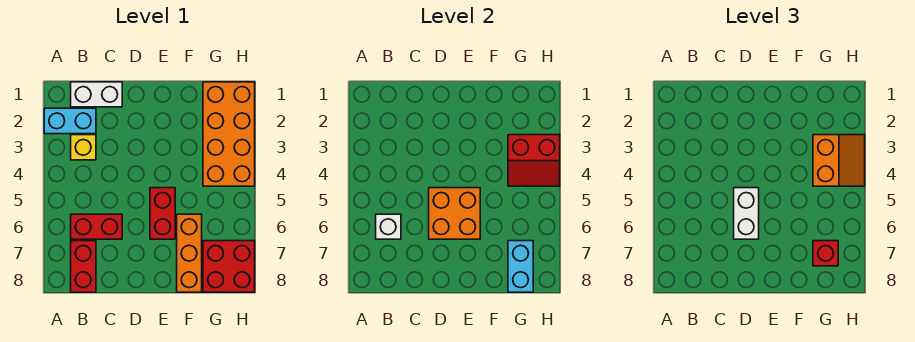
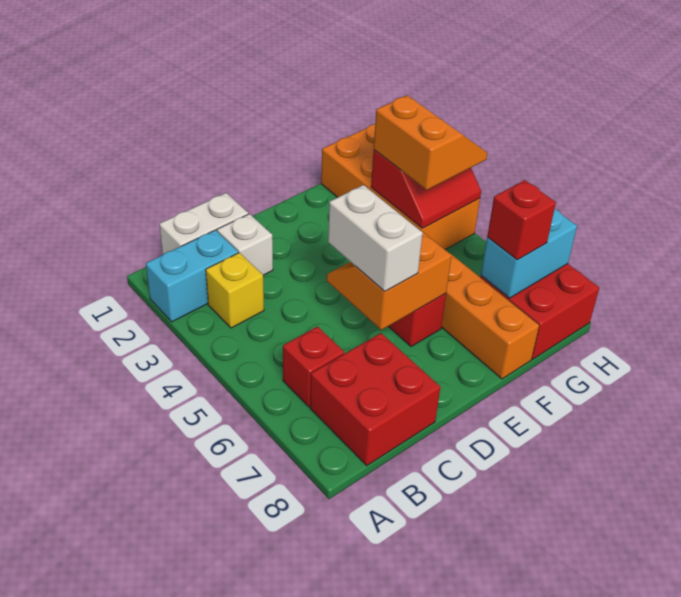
red 1x2 brick [71,214,122,239] -> red 1x1 brick [283,326,344,407]
white 1x1 brick [376,214,401,239] -> white 1x1 brick moved to [217,214,273,275]
red 1x2 brick [71,241,96,292] -> red 2x2 brick [310,333,440,466]
orange 2x2 brick [429,188,480,239] -> orange 2x2 slope [327,232,452,330]
cyan 1x2 brick [508,241,533,292] -> cyan 1x2 brick turned to [481,209,577,298]

